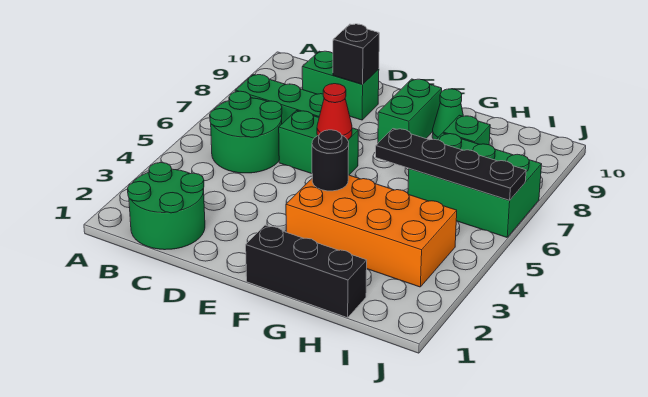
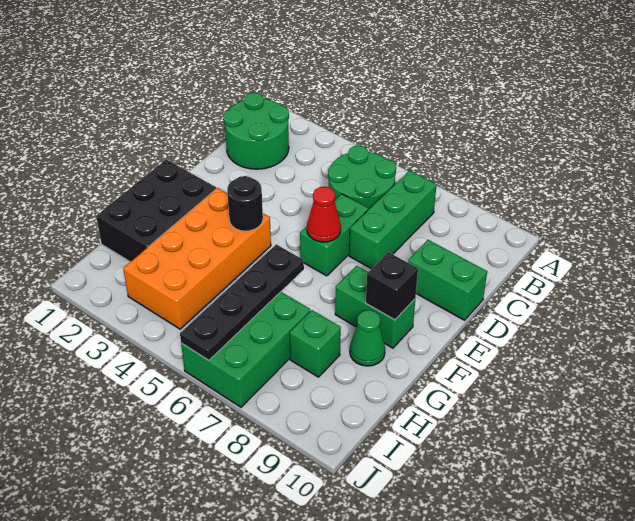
green 1x2 brick [302,51,379,120] -> green 1x2 brick turned to [408,240,487,320]
black 1x1 brick [333,24,379,84] -> black 1x1 brick moved to [366,252,418,320]
black 1x3 brick [246,225,367,318] -> black 2x3 brick [96,159,216,262]

